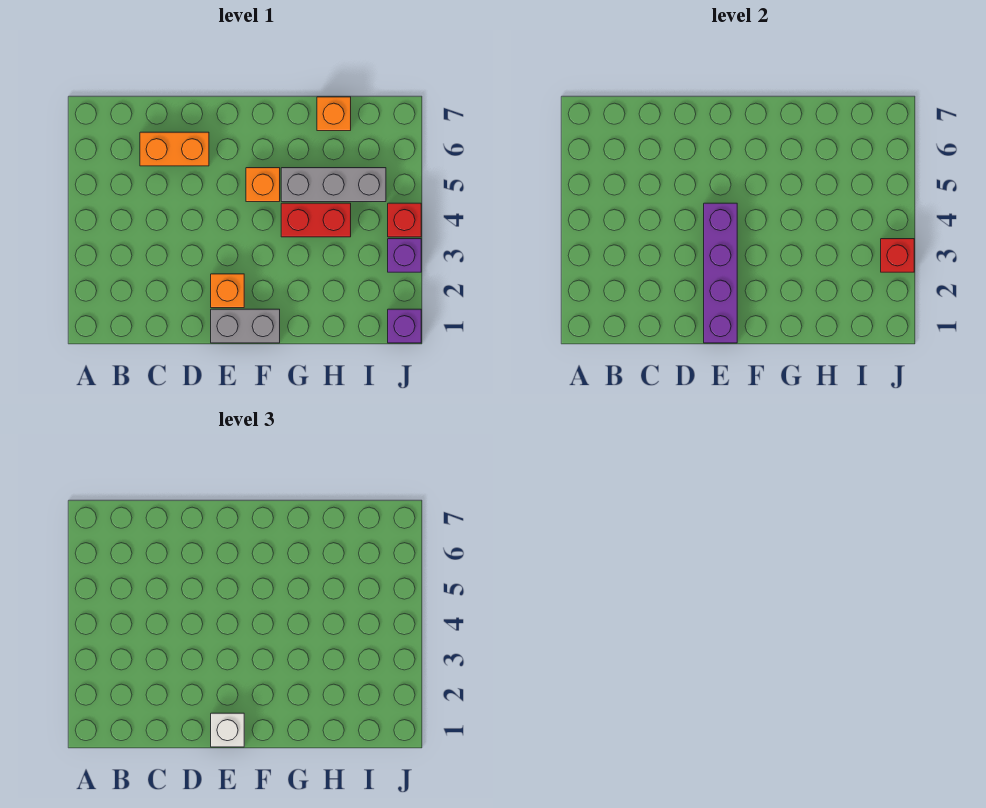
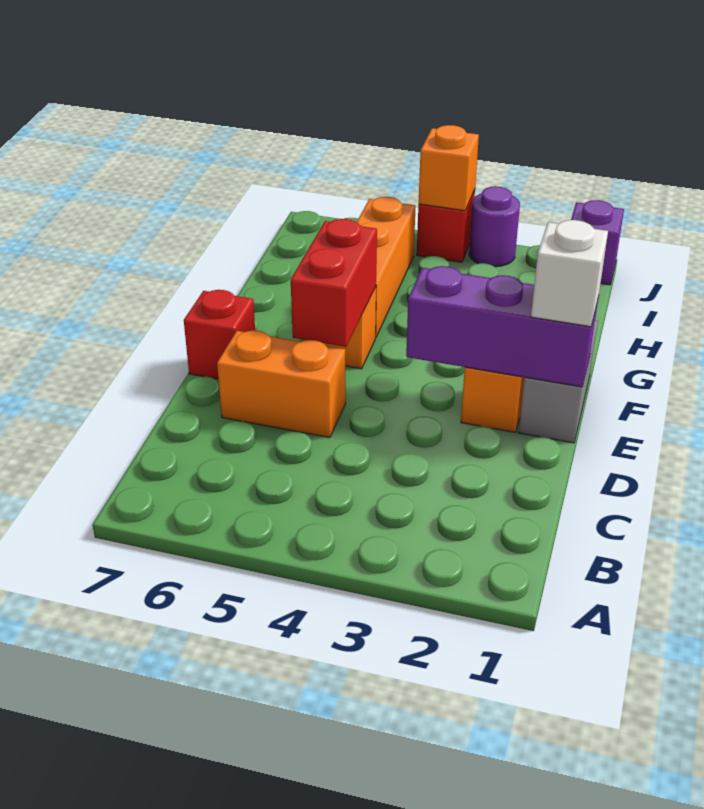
orange 1x2 brick [140,132,209,166] -> orange 1x2 brick turned to [217,330,346,438]
purple 1x4 brick [704,203,737,343] -> purple 1x3 brick [406,266,598,387]
red 1x2 brick [281,203,351,237] -> red 1x2 brick moved to [291,219,377,347]
grey 1x3 brick [281,168,386,202] -> orange 1x3 brick [357,197,416,338]
orange 1x1 brick [317,97,351,131] -> orange 1x1 brick moved to [419,125,479,211]
purple 1x1 brick [388,239,421,272] -> purple 1x1 round brick [469,186,520,267]
red 1x1 brick [881,239,914,272] -> red 1x1 brick moved to [184,290,255,379]

